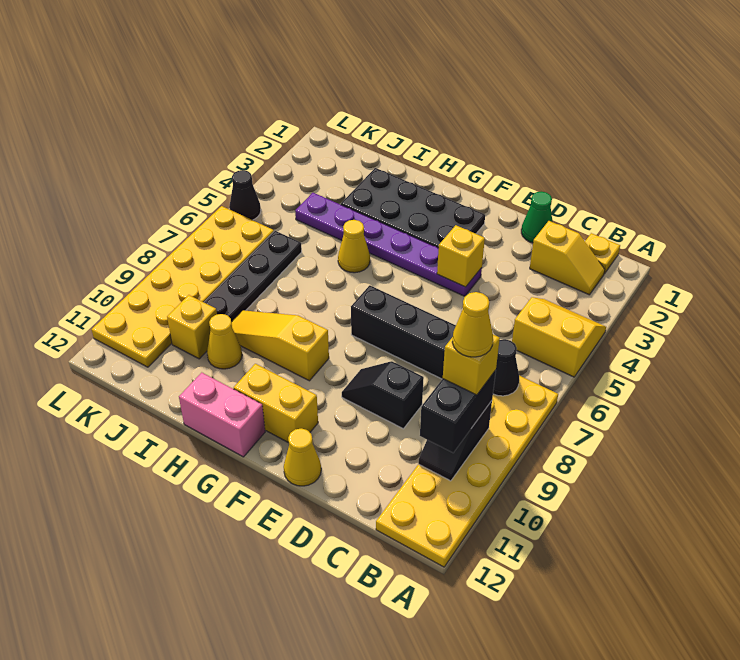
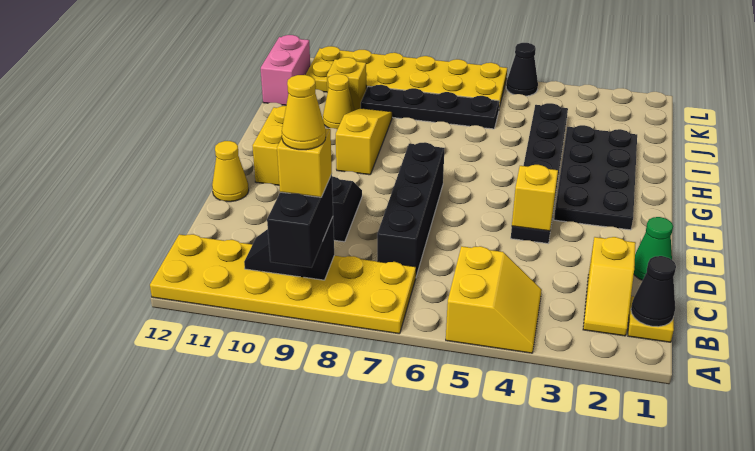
black 1x1 cone [493,339,519,396] -> black 1x1 cone moved to [631,256,676,327]
black 1x2 brick [420,370,496,453] -> black 1x2 brick turned to [267,174,333,267]
purple 1x6 plate [295,193,482,296] -> black 1x6 plate [511,103,568,243]
pink 1x2 brick [179,373,265,457] -> pink 1x2 brick moved to [261,35,310,105]
yellow 1x1 cone [338,220,370,273] -> none

